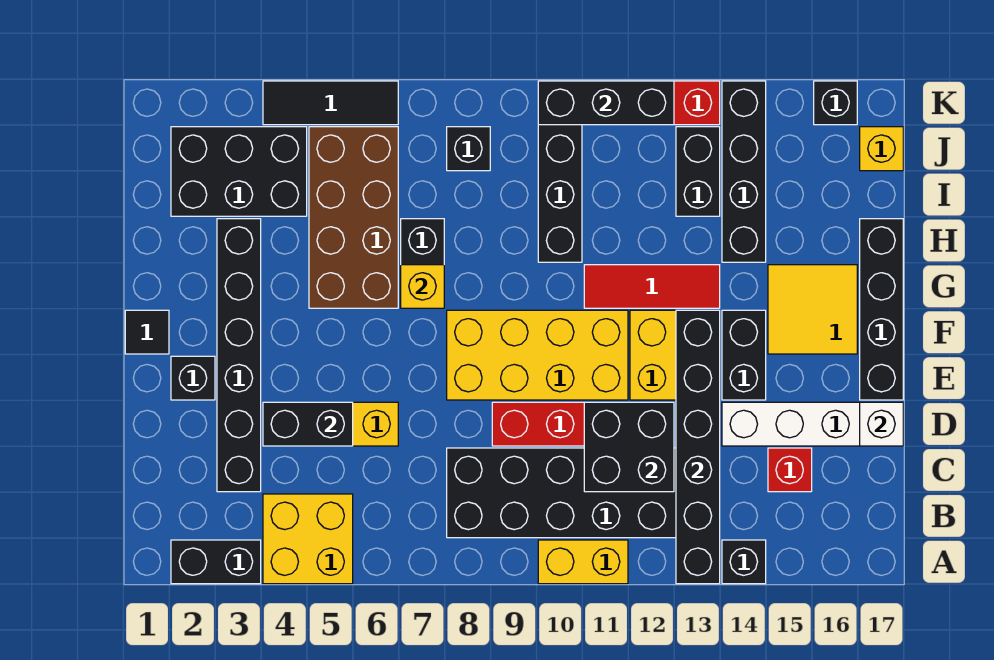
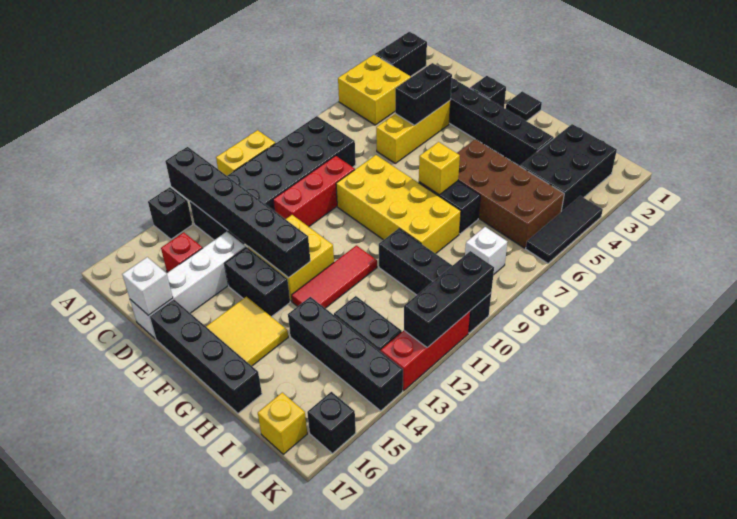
black 2x2 brick [584,402,674,492] -> none
yellow 2x4 brick [447,310,628,400] -> yellow 2x4 brick turned to [336,155,461,254]
black 1x1 brick [447,127,490,171] -> white 1x1 brick [465,227,507,275]

